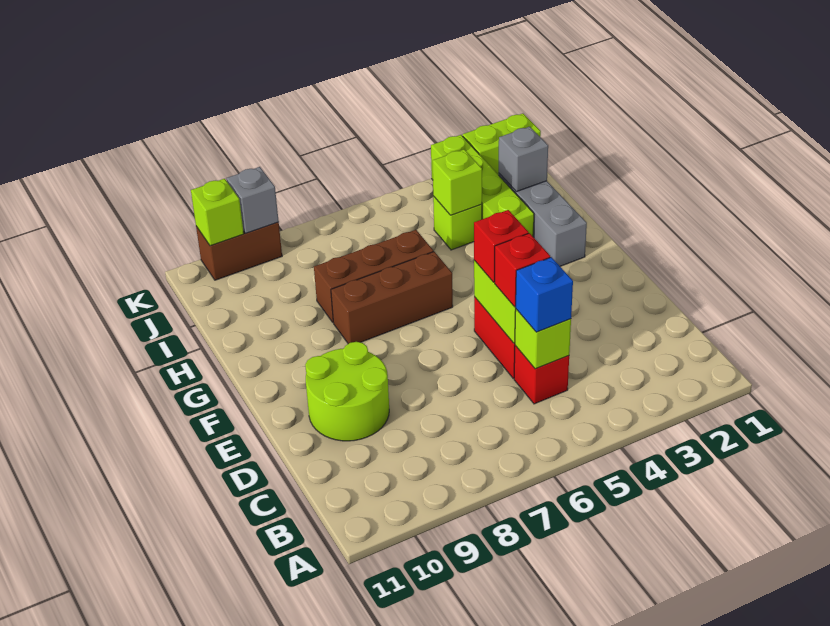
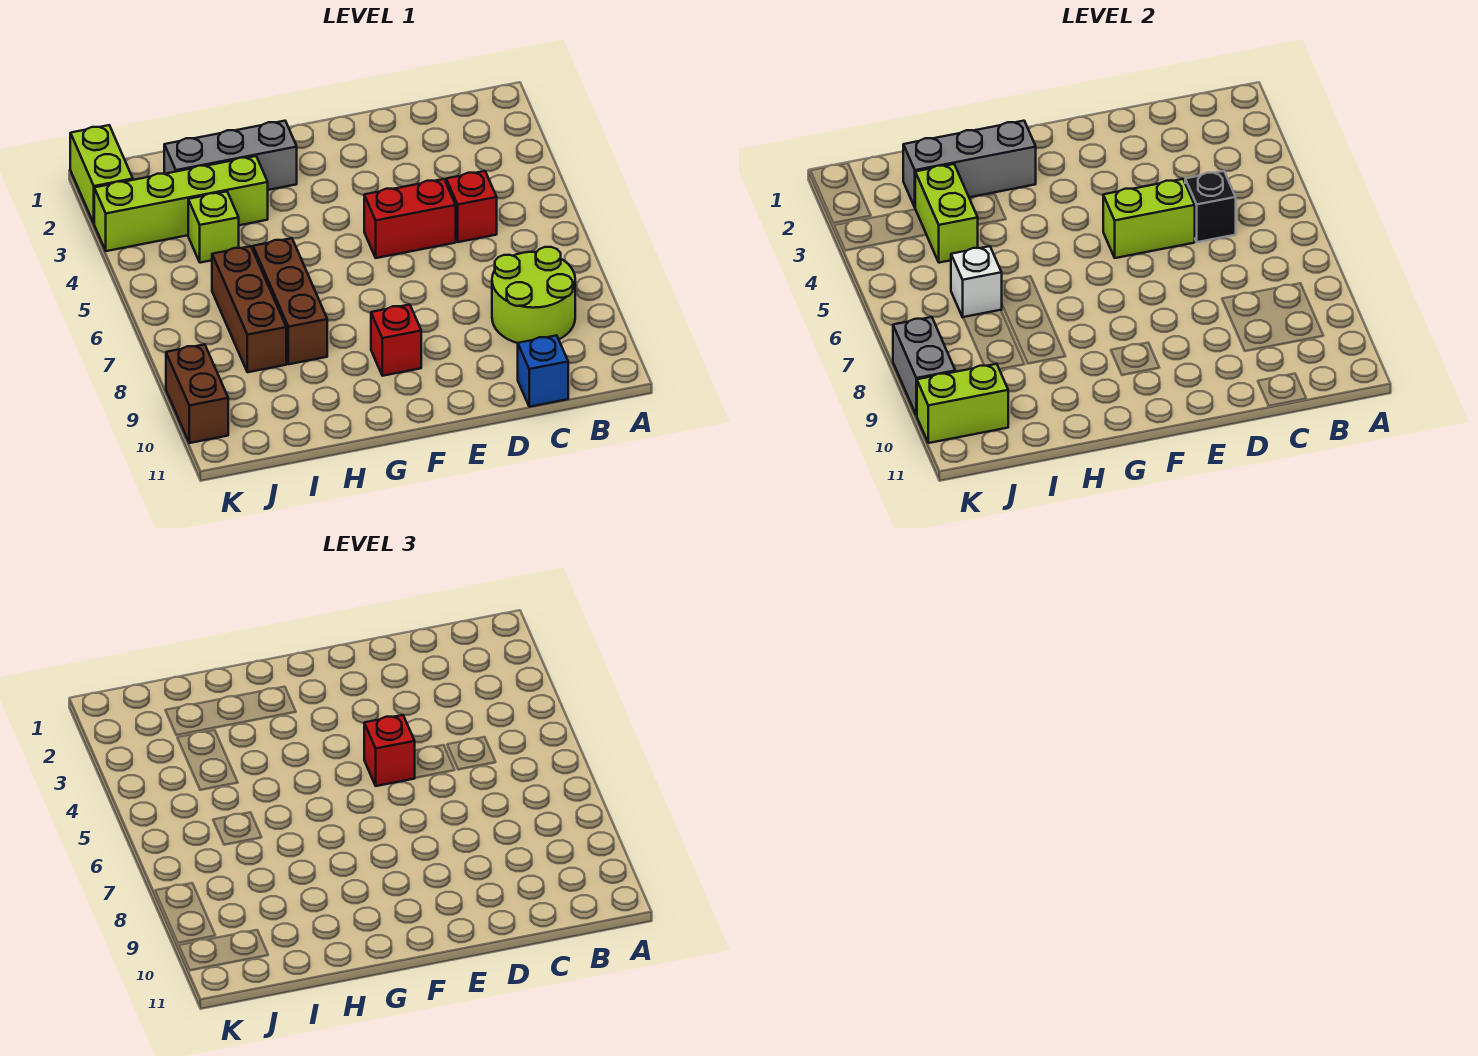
lime 1x1 brick [515,309,571,369] -> black 1x1 brick [1185,171,1236,242]
blue 1x1 brick [516,257,573,332] -> blue 1x1 brick moved to [518,335,568,407]
red 1x1 brick [495,233,550,307] -> red 1x1 brick moved to [371,305,421,376]
lime 2x2 round brick [305,342,389,441] -> lime 2x2 round brick moved to [492,247,575,343]
brown 1x3 brick [331,252,453,344] -> brown 1x3 brick moved to [212,246,286,372]
grey 1x1 brick [499,127,548,192] -> grey 1x3 brick [903,121,1036,207]
lime 1x1 brick [433,149,482,215] -> lime 1x2 brick [915,164,978,263]
none -> white 1x1 brick [951,246,1002,317]
grey 1x1 brick [227,167,279,233] -> grey 1x2 brick [893,317,955,416]
lime 1x1 brick [191,179,244,246] -> lime 1x2 brick [917,364,1008,443]

